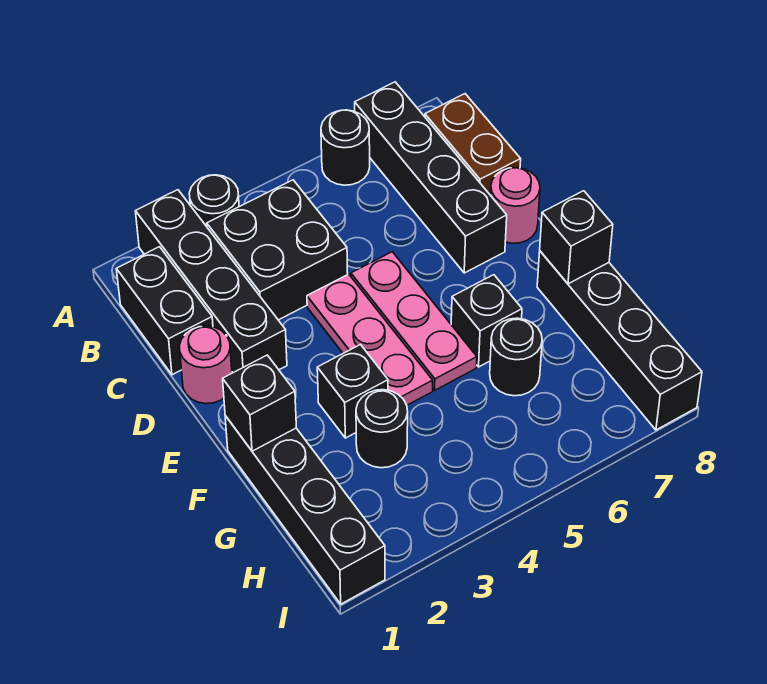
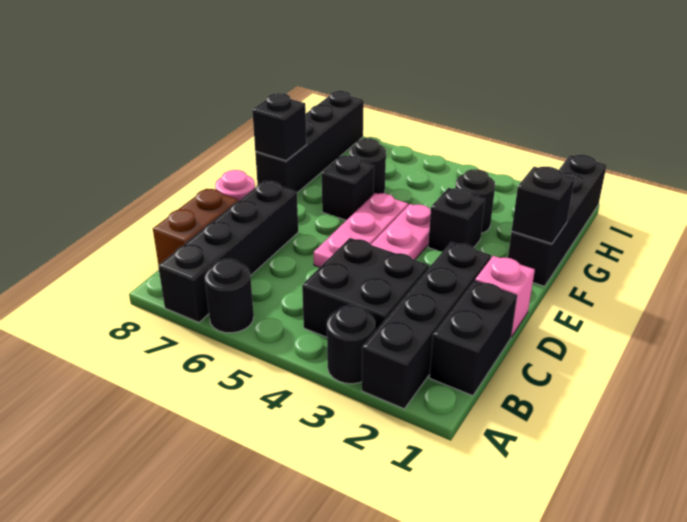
pink 1x1 round brick [179,326,232,404] -> pink 1x1 brick [475,256,535,337]

